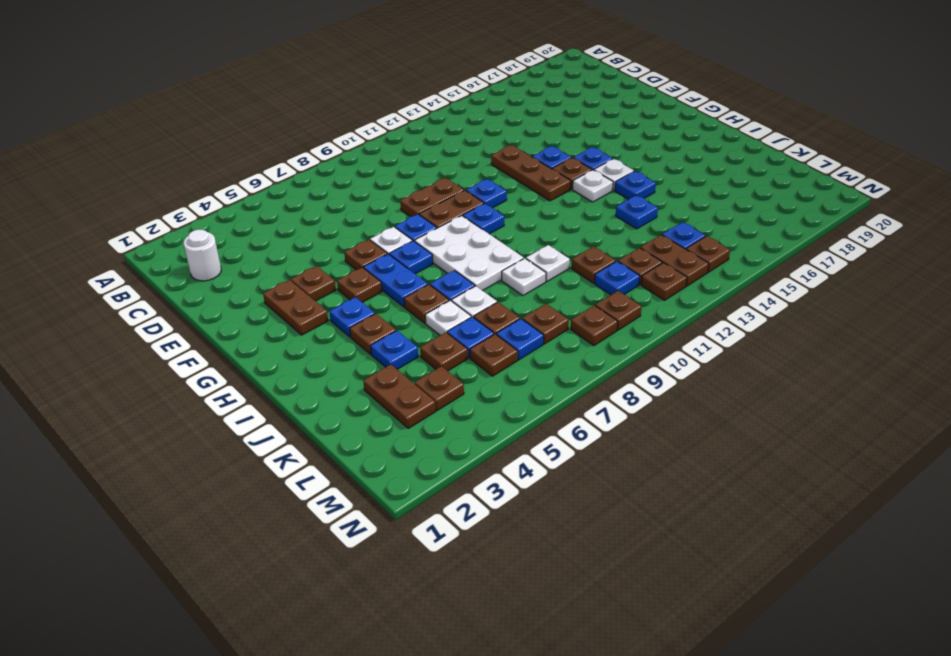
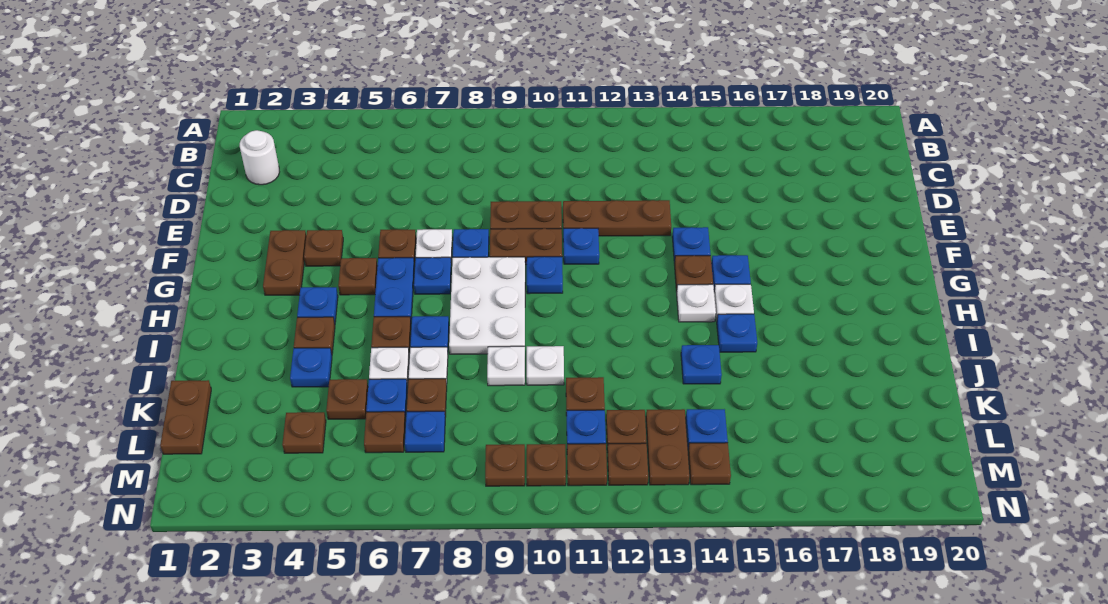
brown 1x3 plate [491,145,571,201] -> brown 1x3 plate turned to [563,200,671,236]
brown 1x2 plate [363,364,436,428] -> brown 1x2 plate moved to [160,380,211,454]
brown 1x1 plate [522,304,569,344] -> brown 1x1 plate moved to [567,444,607,486]

